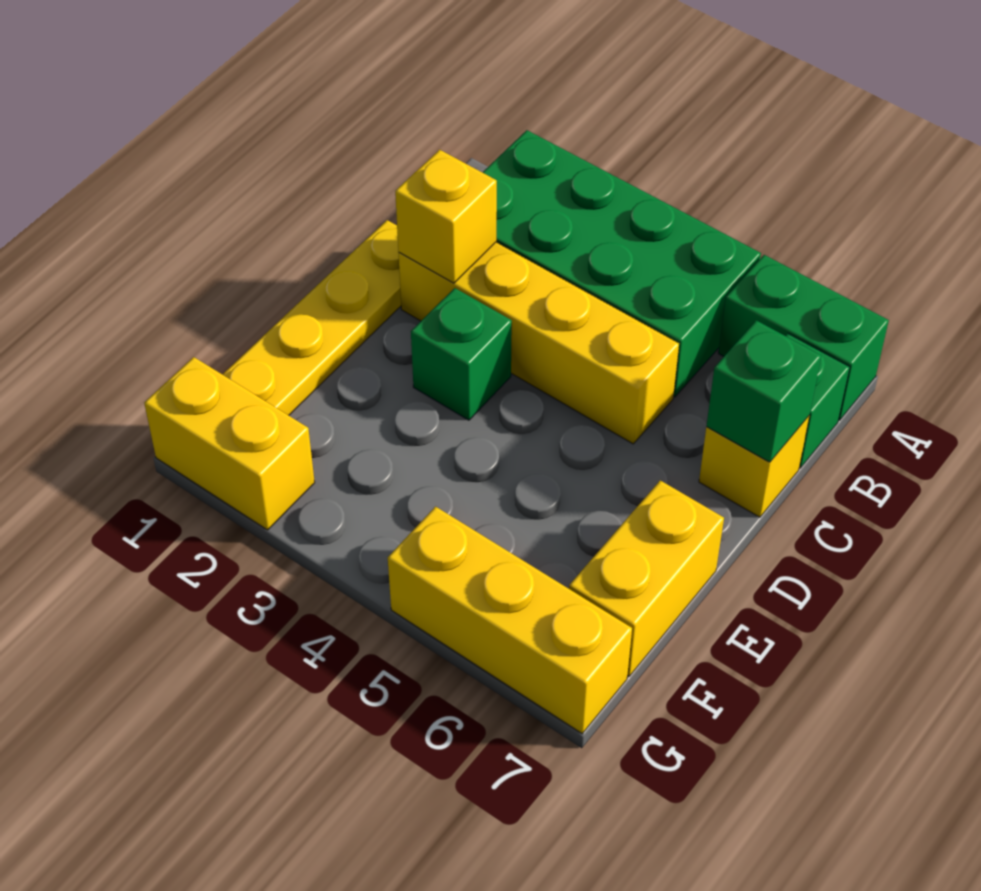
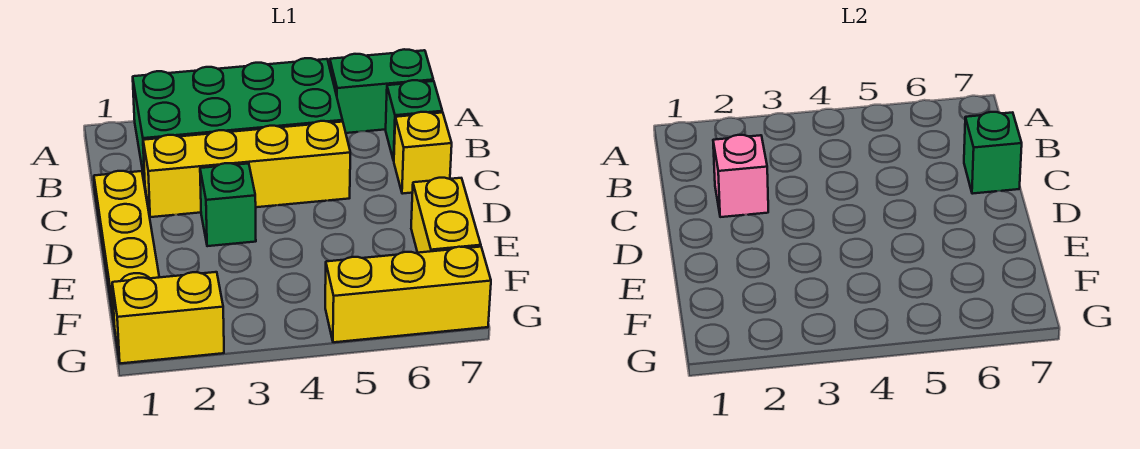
yellow 1x1 brick [395,150,497,283] -> pink 1x1 brick [713,135,768,217]

